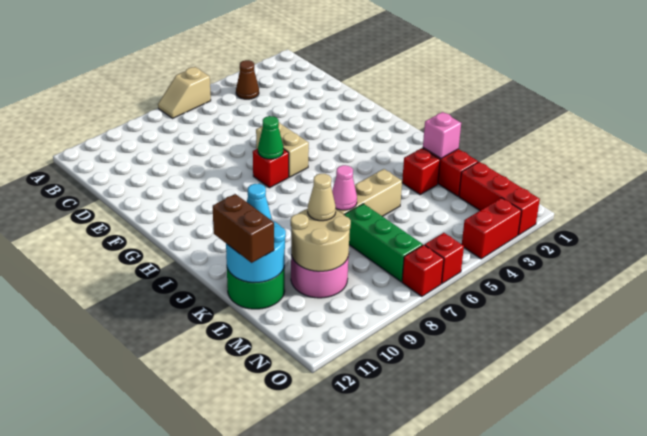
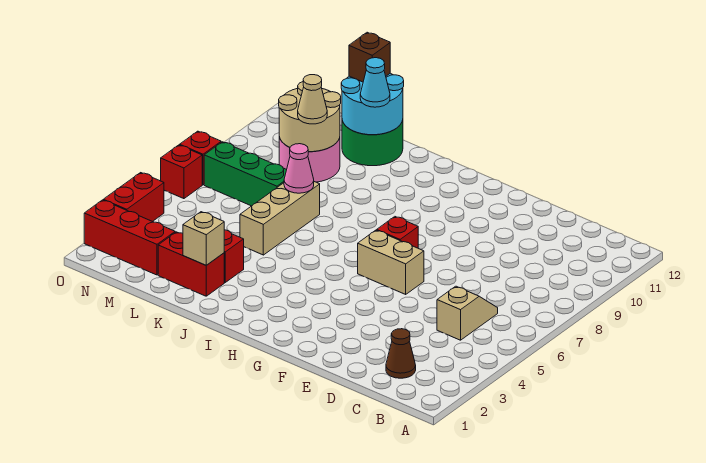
tan 1x2 slope [158,67,211,118] -> tan 1x2 slope moved to [437,286,498,340]
brown 1x1 cone [236,60,259,99] -> brown 1x1 cone moved to [386,329,416,378]
green 1x1 cone [258,116,283,159] -> none
pink 1x1 brick [423,112,461,158] -> tan 1x1 brick [183,212,224,265]
brown 1x2 brick [213,194,274,263] -> brown 1x1 brick [349,32,390,82]

